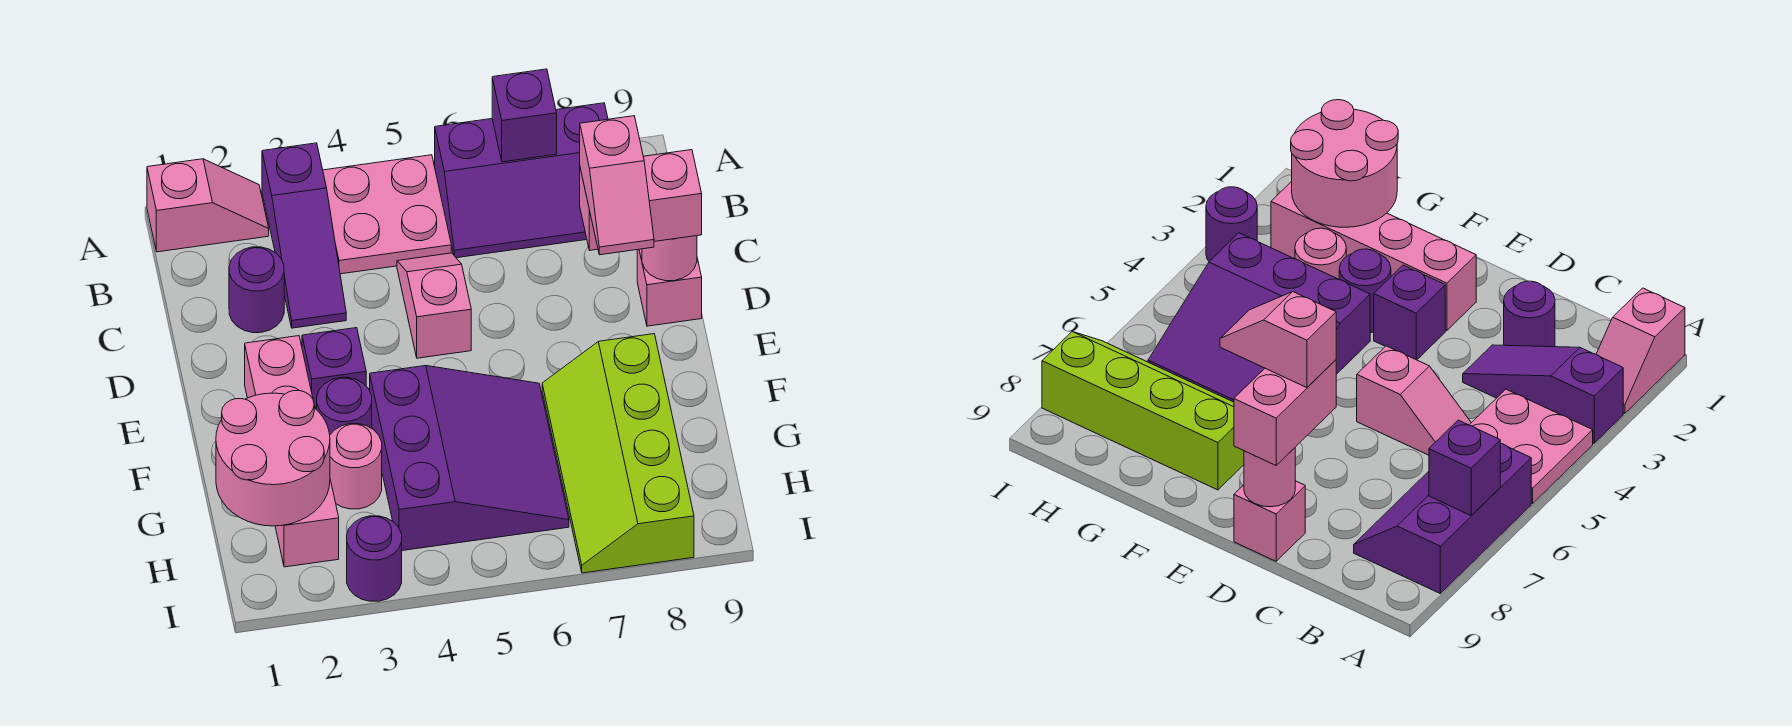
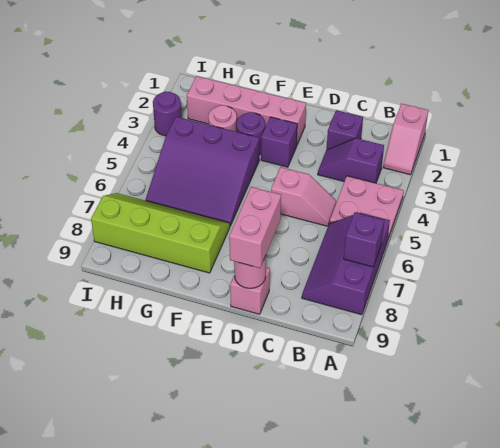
purple 1x3 slope [262,143,346,328] -> purple 1x2 slope [318,138,384,183]
purple 1x1 round brick [229,247,284,333] -> purple 1x1 brick [327,110,363,150]
pink 1x2 slope [580,116,654,255] -> none
pink 2x2 round brick [216,391,330,526] -> none

